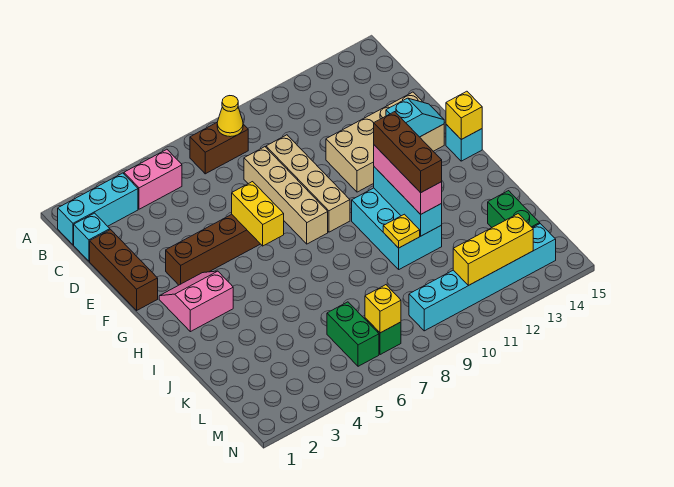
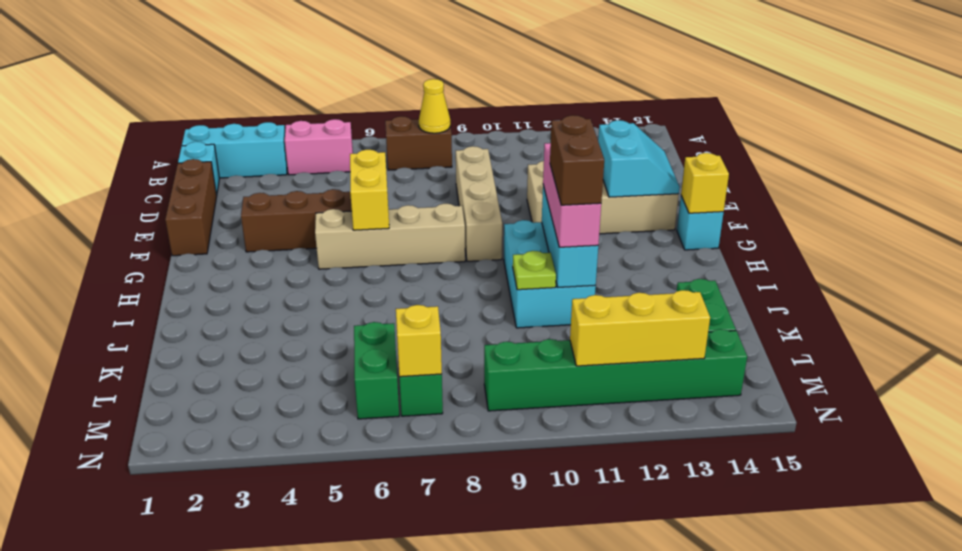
tan 1x4 brick [244,147,328,244] -> tan 1x4 brick turned to [315,204,465,269]
cyan 1x2 slope [386,98,444,137] -> cyan 2x2 slope [598,120,680,197]
pink 2x2 slope [159,271,233,332] -> none
brown 1x3 brick [374,112,442,193] -> brown 1x2 brick [550,115,604,205]
yellow 1x1 plate [383,214,420,248] -> lime 1x1 plate [513,251,556,290]
cyan 1x6 brick [409,224,556,331] -> green 1x6 brick [484,329,747,411]

